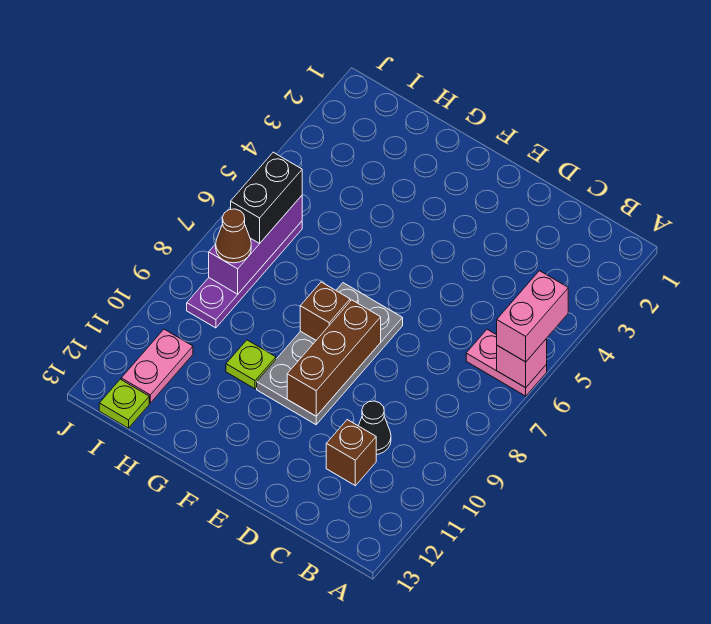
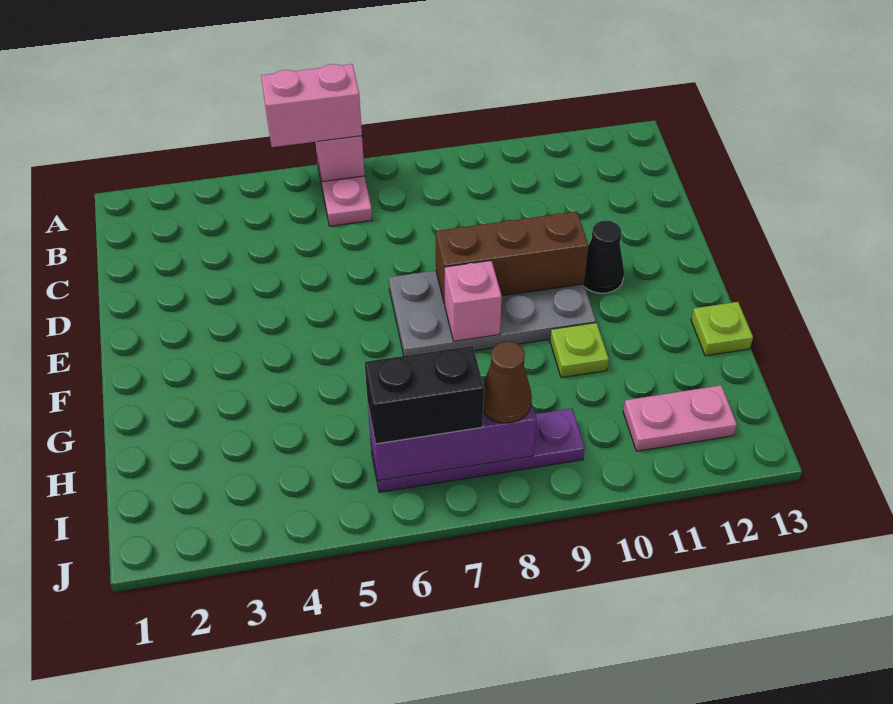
black 1x1 cone [358,401,391,455] -> black 1x1 cone moved to [584,220,624,293]
brown 1x1 brick [326,420,376,486] -> none
brown 1x1 brick [300,282,350,340] -> pink 1x1 brick [445,261,502,341]
lime 1x1 plate [99,379,149,428] -> lime 1x1 plate moved to [691,302,753,356]

